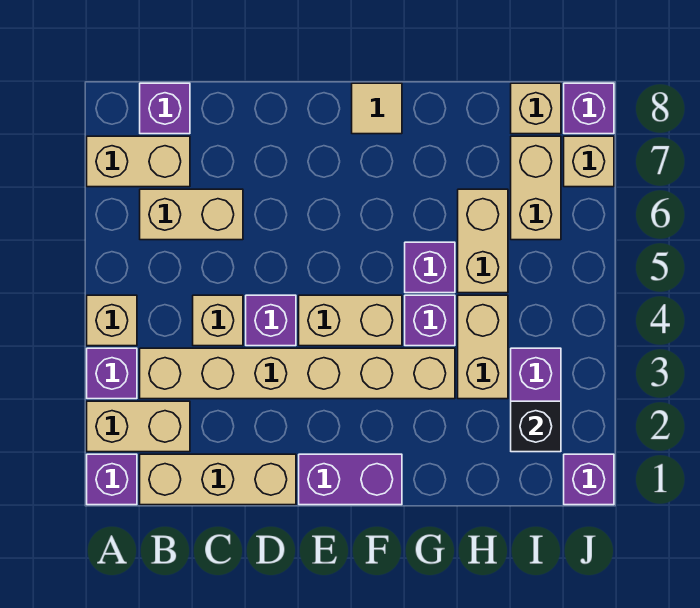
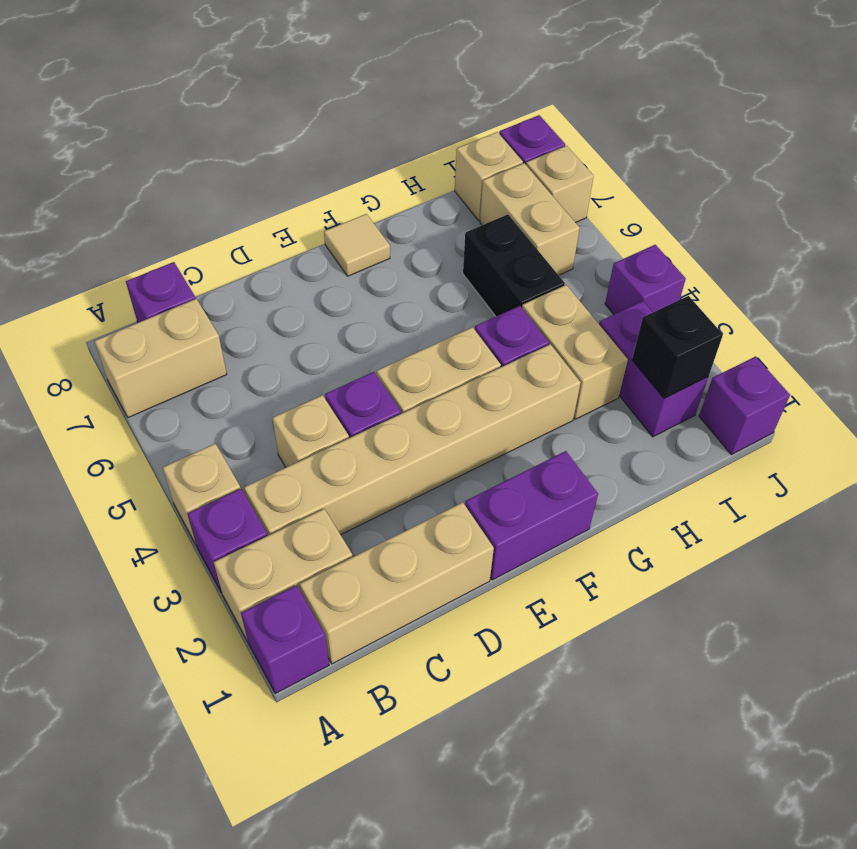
tan 1x2 brick [140,189,243,240] -> none
purple 1x1 brick [405,242,455,293] -> purple 1x1 brick moved to [605,245,686,314]
tan 1x2 brick [458,189,508,293] -> black 1x2 brick [463,214,565,316]

